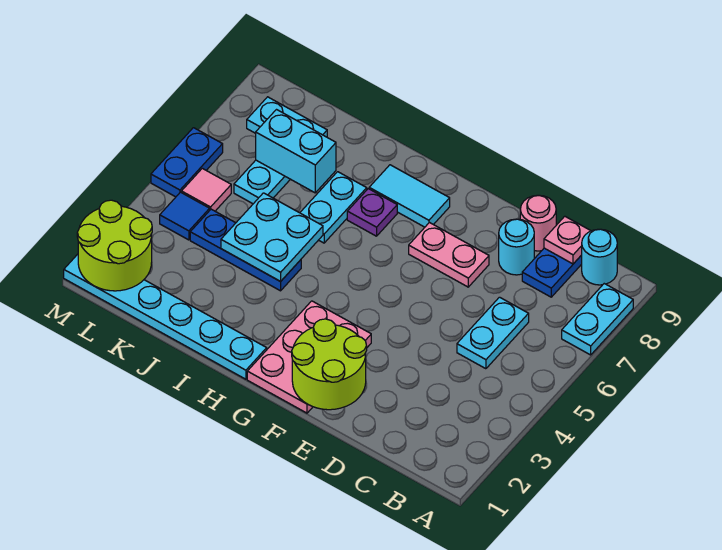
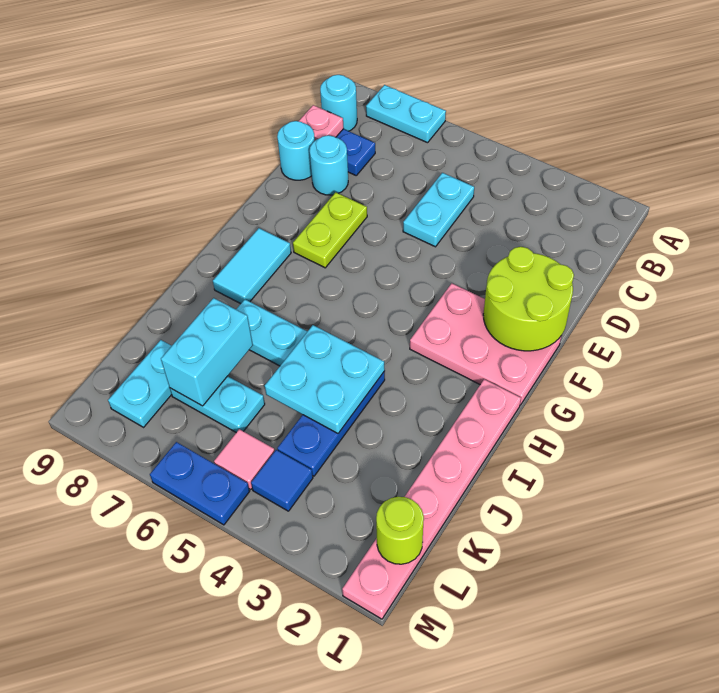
cyan 1x2 plate [457,297,529,369] -> cyan 1x2 plate turned to [403,173,474,247]
pink 1x1 round brick [520,195,556,251] -> cyan 1x1 round brick [277,121,315,180]
pink 1x2 plate [409,223,489,287] -> lime 1x2 plate [293,192,367,268]
cyan 1x6 plate [64,254,267,379] -> pink 1x6 plate [342,379,521,619]
purple 1x1 plate [347,189,397,236] -> none
lime 2x2 round brick [77,200,152,291] -> lime 1x1 round brick [376,497,424,564]

